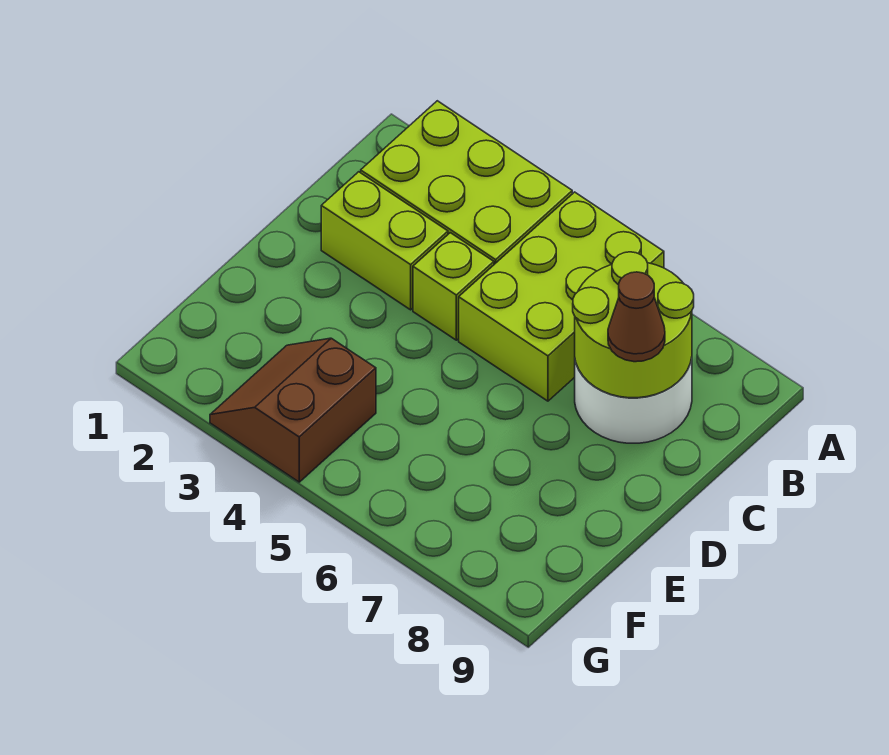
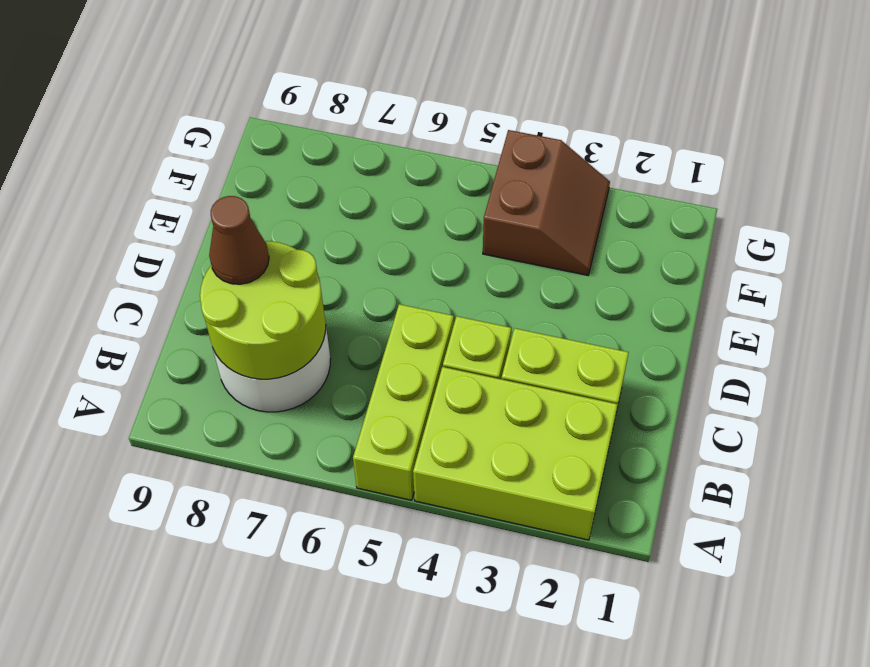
lime 2x3 brick [459,192,664,401] -> lime 1x3 brick [353,304,454,500]

